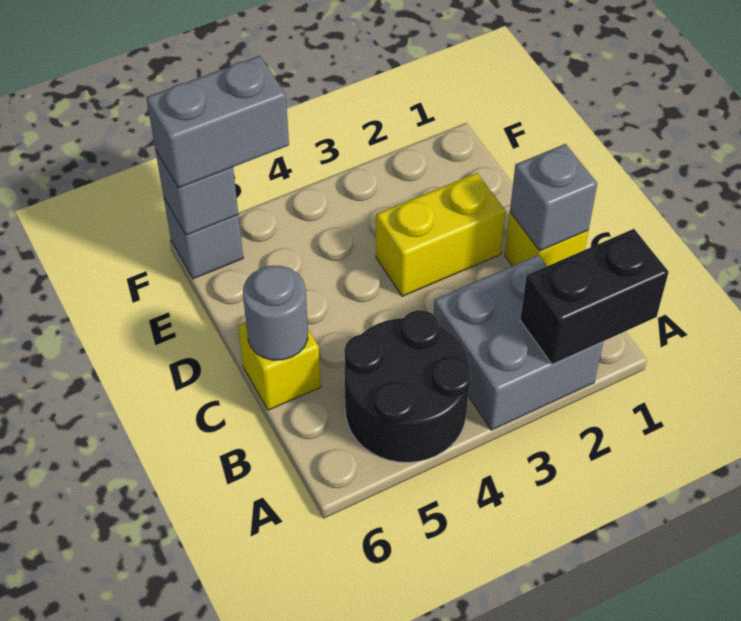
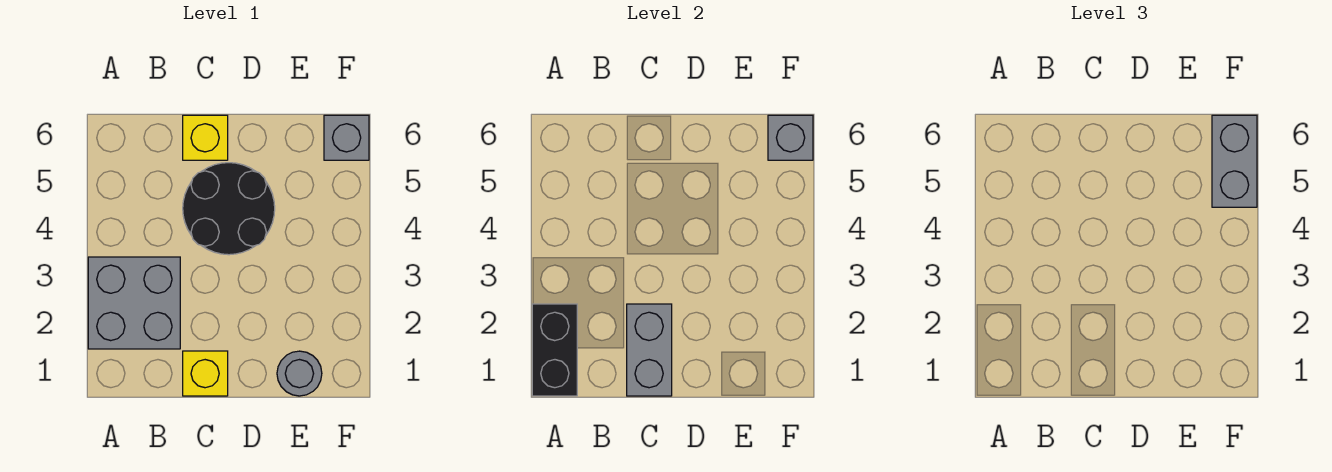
black 2x2 round brick [344,310,472,462] -> black 2x2 round brick moved to [183,163,275,255]
grey 1x1 brick [510,144,597,251] -> grey 1x2 brick [627,304,672,396]
grey 1x1 round brick [243,266,308,360] -> grey 1x1 round brick moved to [277,351,322,396]
yellow 1x2 brick [376,173,506,296] -> none

